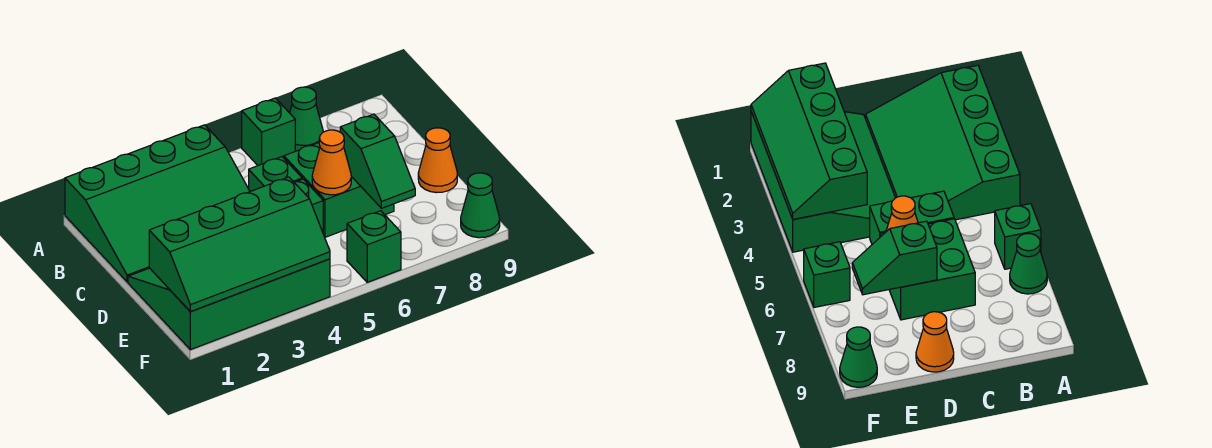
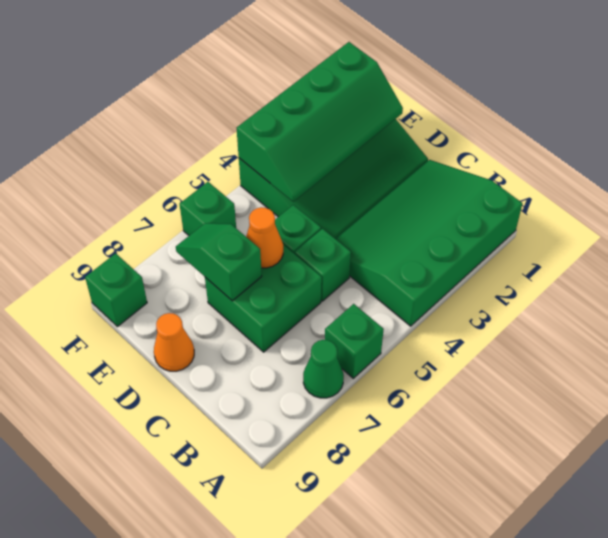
green 2x4 slope [149,177,330,312] -> green 2x4 slope turned to [237,42,403,202]
green 1x1 cone [461,173,500,238] -> green 1x1 brick [85,253,147,327]

